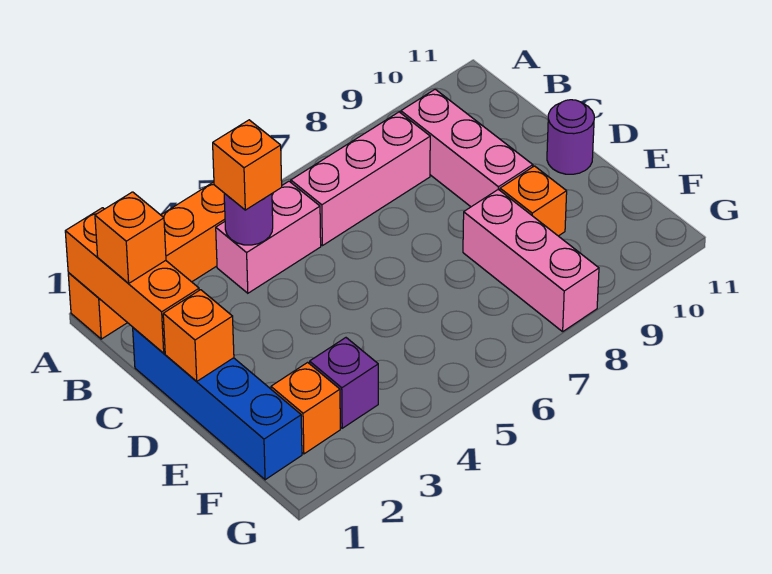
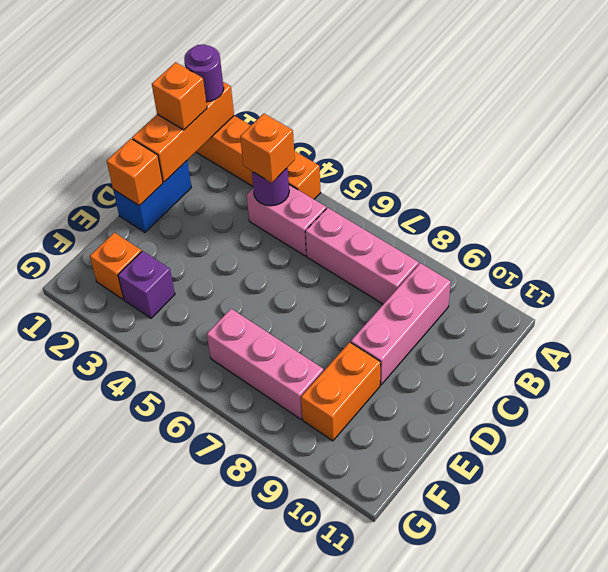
blue 1x4 brick [133,328,302,480] -> blue 1x2 brick [113,161,191,232]
purple 1x1 round brick [547,100,594,174] -> purple 1x1 round brick moved to [184,44,224,102]
pink 1x3 brick [463,189,599,332] -> pink 1x3 brick turned to [207,309,323,419]
orange 1x1 brick [500,166,567,236] -> orange 1x2 brick [301,342,381,441]

